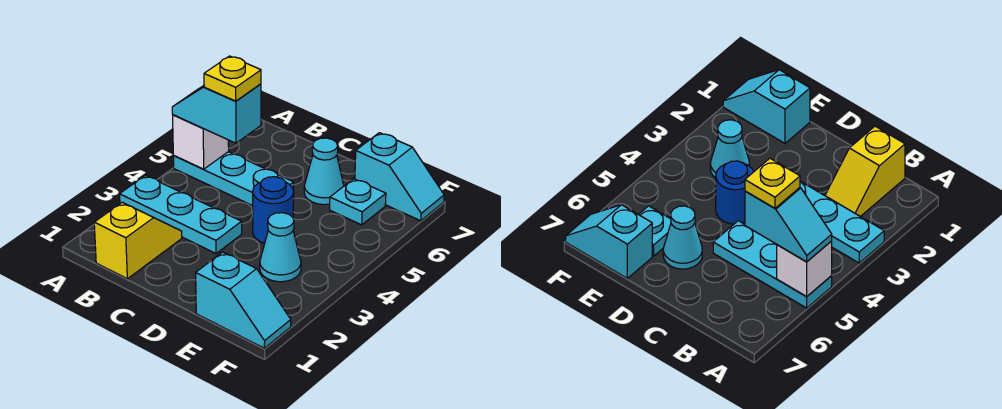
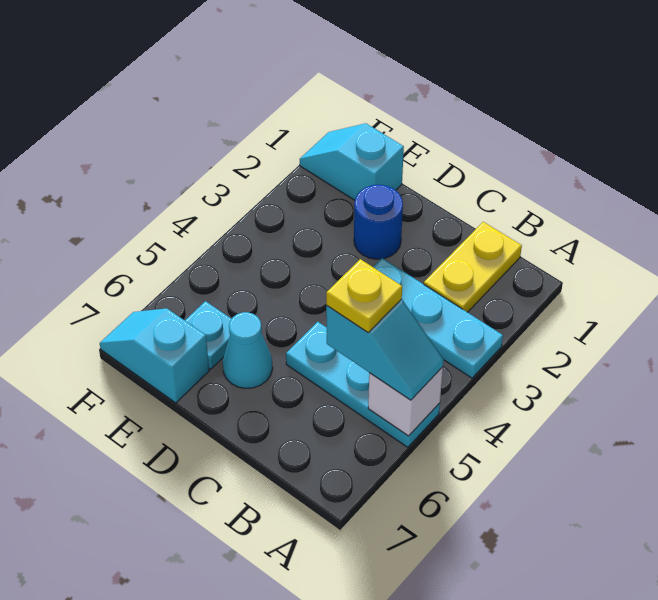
yellow 1x2 slope [94,202,182,279] -> yellow 1x2 plate [424,222,522,312]
blue 1x1 round brick [253,177,294,243] -> blue 1x1 round brick moved to [354,185,403,259]
cyan 1x1 cone [260,213,301,282] -> none

